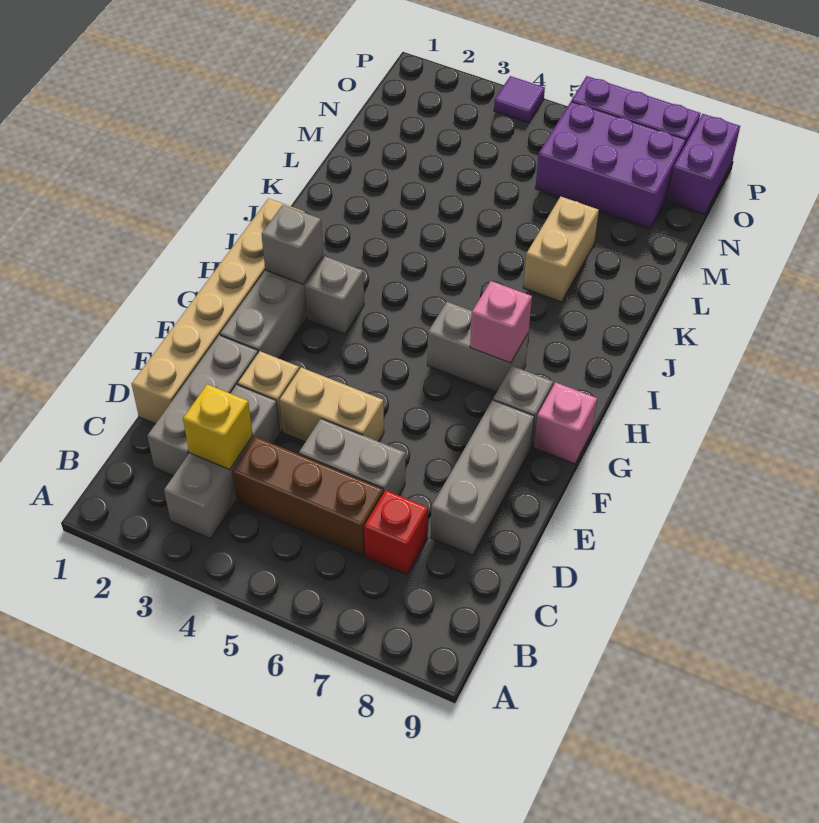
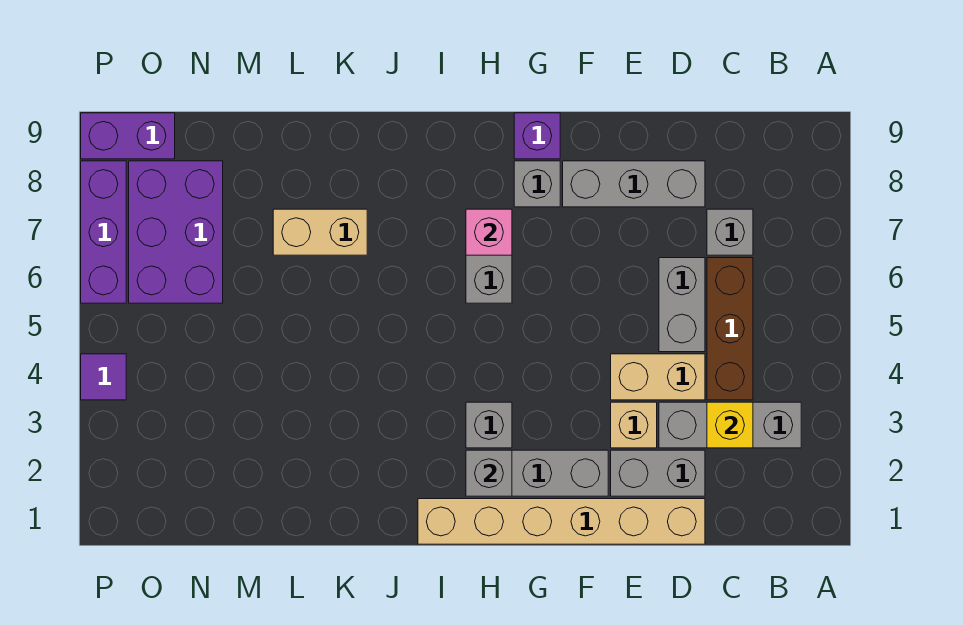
grey 1x3 brick [147,335,258,476] -> grey 1x2 brick [611,450,705,496]
red 1x1 brick [364,490,428,575] -> grey 1x1 brick [707,209,753,255]
tan 1x2 brick [280,368,384,442] -> tan 1x2 brick turned to [611,354,705,400]
pink 1x1 brick [534,382,597,464] -> purple 1x1 brick [514,113,560,159]

